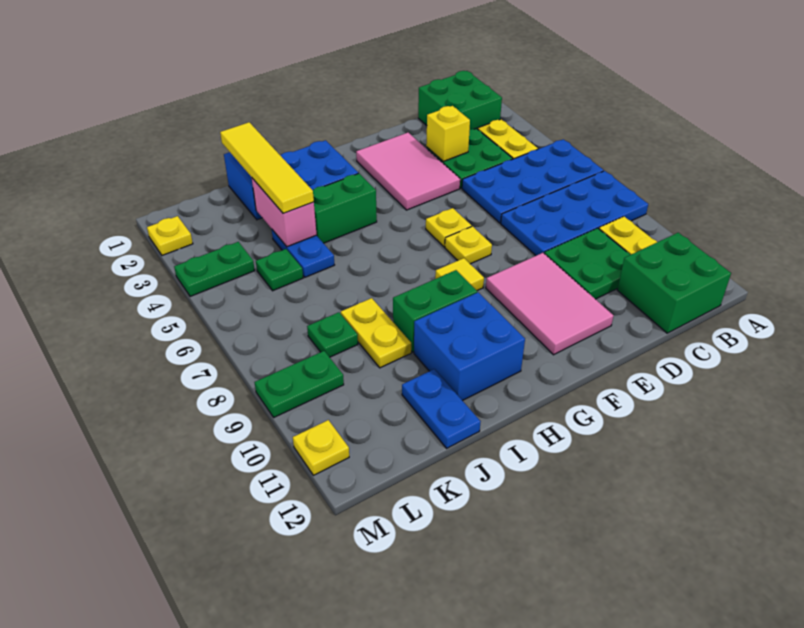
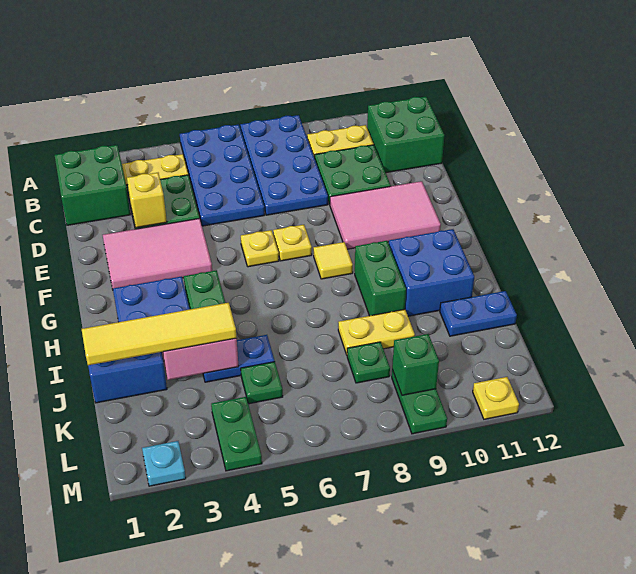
none -> green 1x1 brick [392,334,439,395]
yellow 1x1 plate [147,216,193,255] -> cyan 1x1 plate [142,441,186,486]

